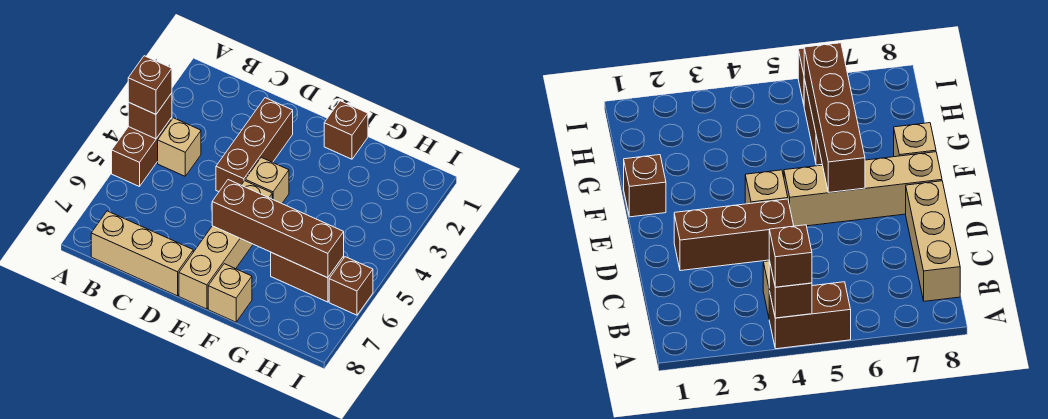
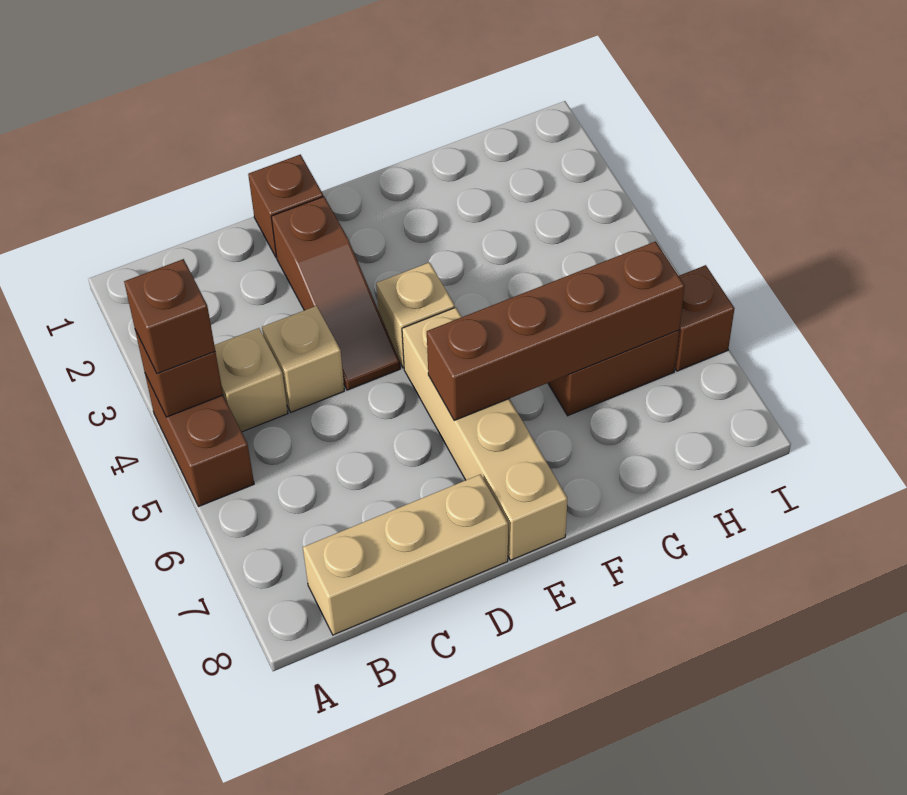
brown 1x3 brick [216,98,293,192] -> brown 1x3 slope [271,197,400,390]
brown 1x1 brick [324,101,368,159] -> brown 1x1 brick moved to [248,155,323,257]
tan 1x1 brick [208,264,252,322] -> tan 1x1 brick moved to [262,306,344,412]

